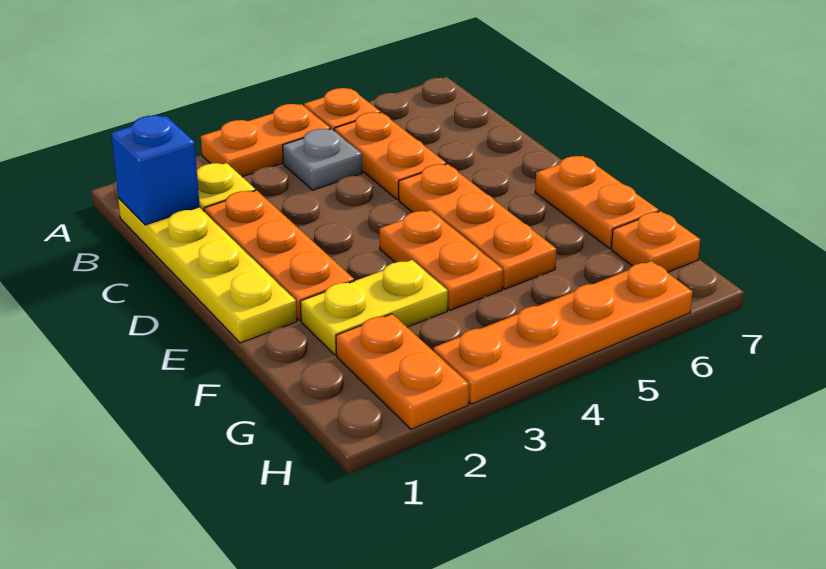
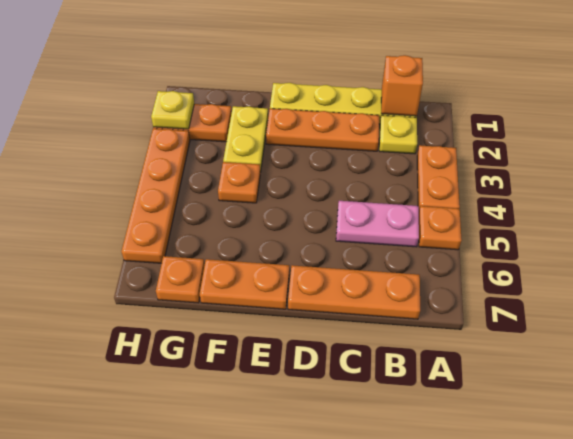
blue 1x1 brick [111,115,200,225] -> orange 1x1 brick [381,55,423,116]
grey 1x1 plate [283,129,362,190] -> none
orange 1x2 plate [334,112,446,200] -> pink 1x2 plate [336,201,419,247]
orange 1x3 plate [399,164,557,289] -> orange 1x3 plate moved to [288,265,420,319]
orange 1x2 plate [379,210,503,310] -> orange 1x1 plate [218,162,260,203]
none -> yellow 1x1 plate [151,91,194,129]

